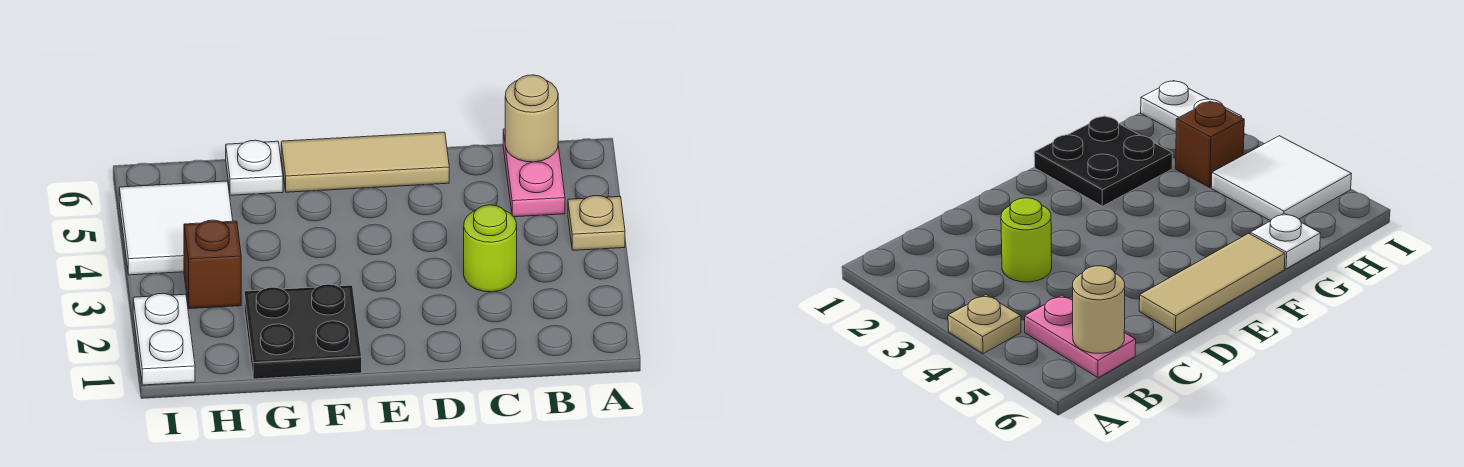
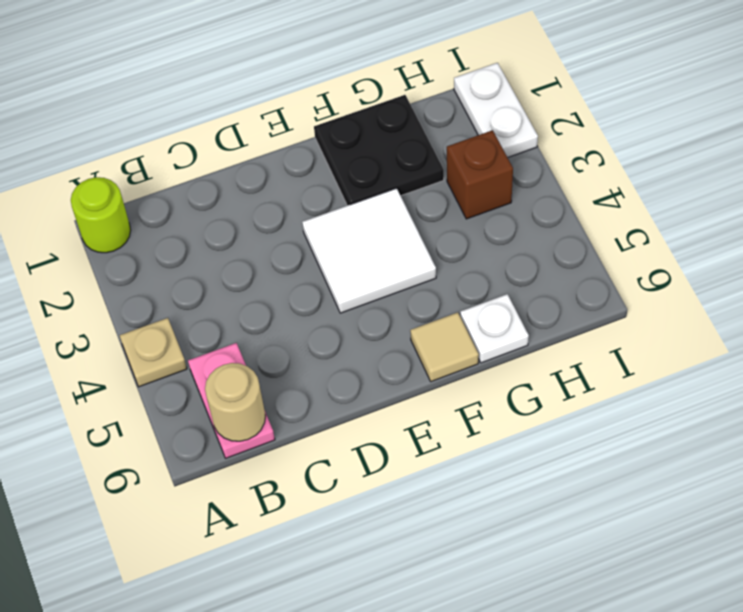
lime 1x1 round brick [464,205,517,292] -> lime 1x1 round brick moved to [71,177,131,253]
tan 1x3 tile [281,132,449,192] -> tan 1x1 tile [410,312,479,382]
white 2x2 tile [119,181,233,275] -> white 2x2 tile moved to [302,188,436,313]

